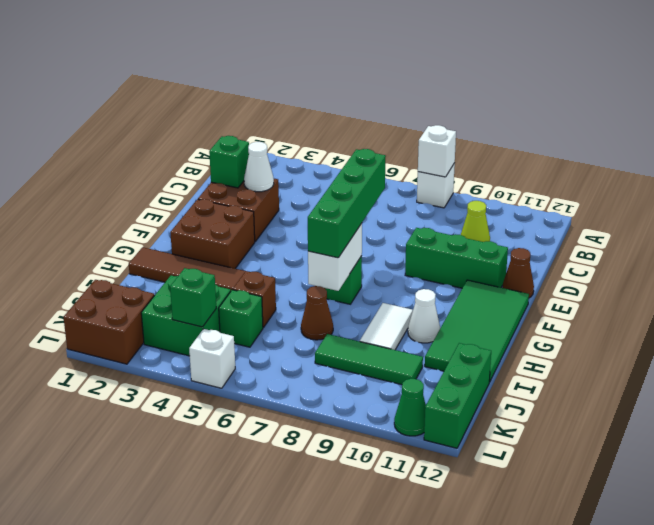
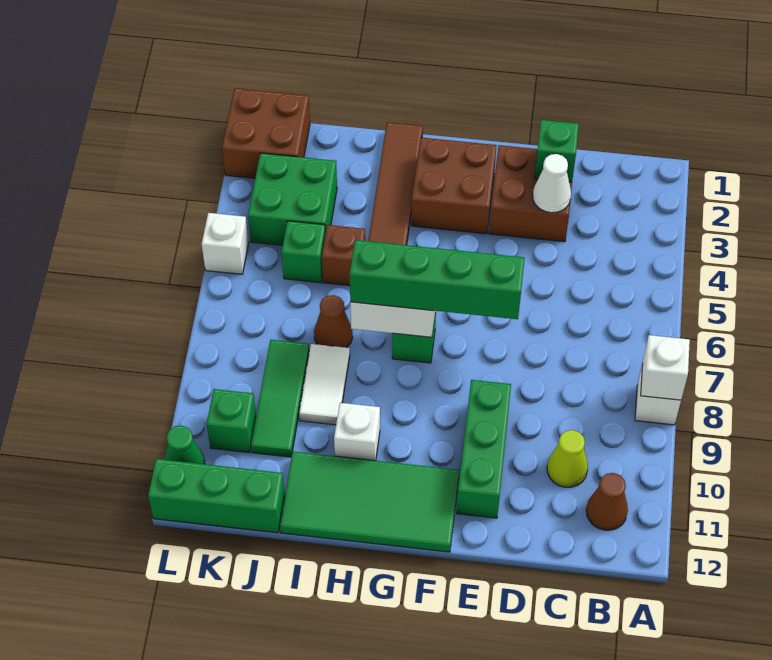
brown 1x1 cone [502,248,534,298] -> brown 1x1 cone moved to [586,473,628,530]
white 1x2 tile [360,303,413,350] -> white 1x2 tile turned to [299,344,350,425]
white 1x1 cone [408,289,440,343] -> white 1x1 brick [334,403,380,461]
green 1x1 brick [170,268,216,327] -> green 1x1 brick moved to [207,389,256,453]

